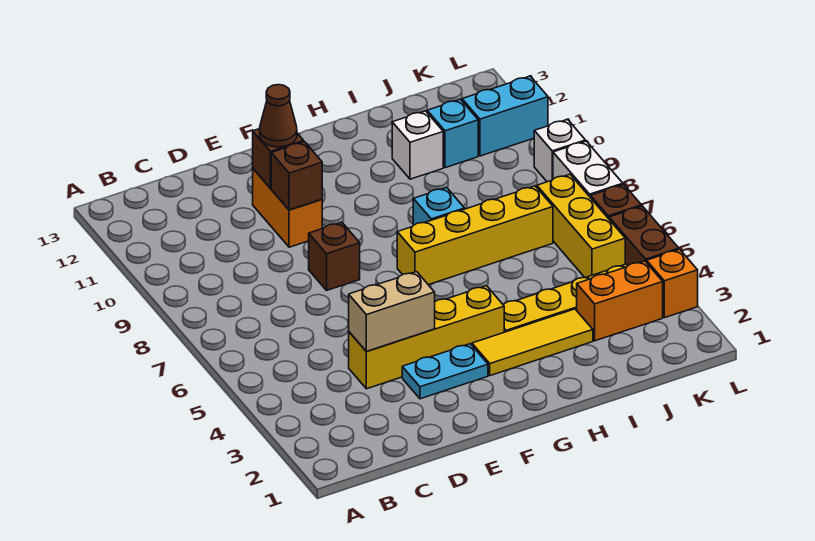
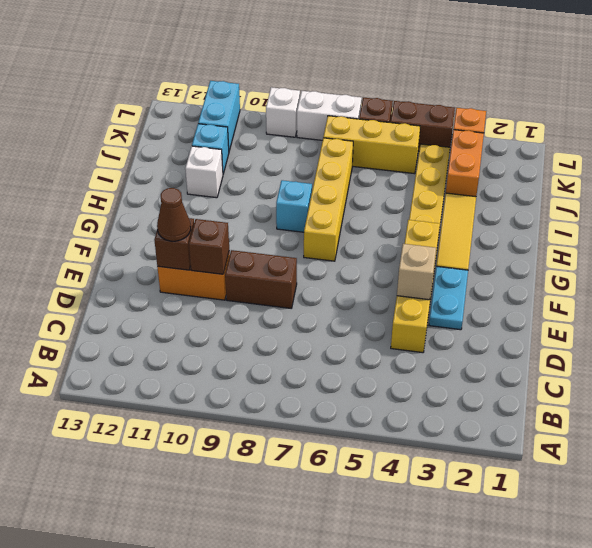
tan 1x2 brick [349,272,435,352] -> tan 1x1 brick [397,244,436,300]
brown 1x1 brick [309,222,360,290] -> brown 1x2 brick [225,250,297,308]

